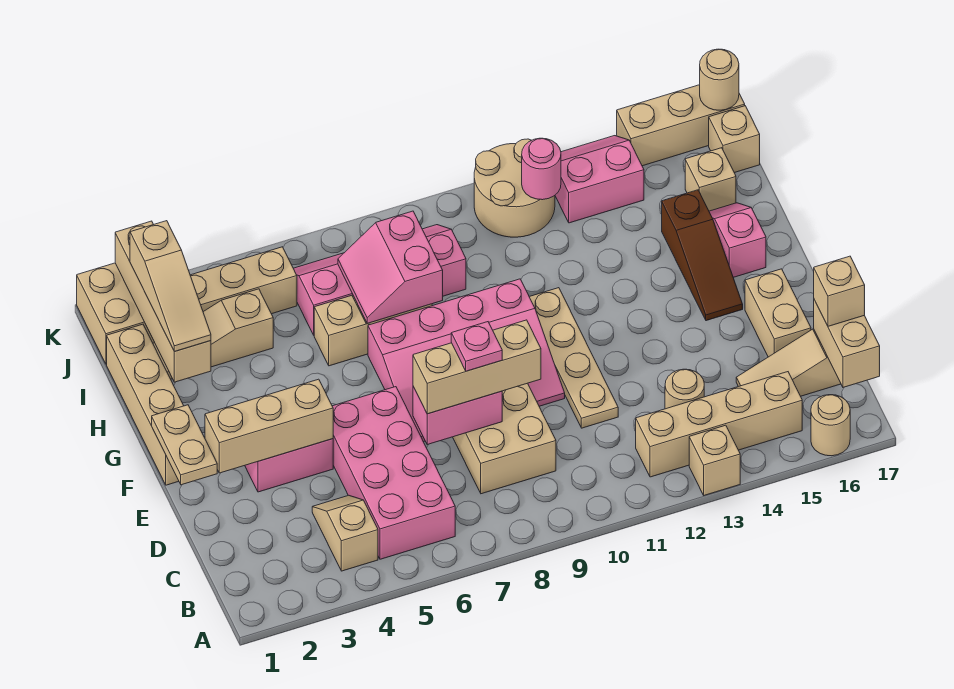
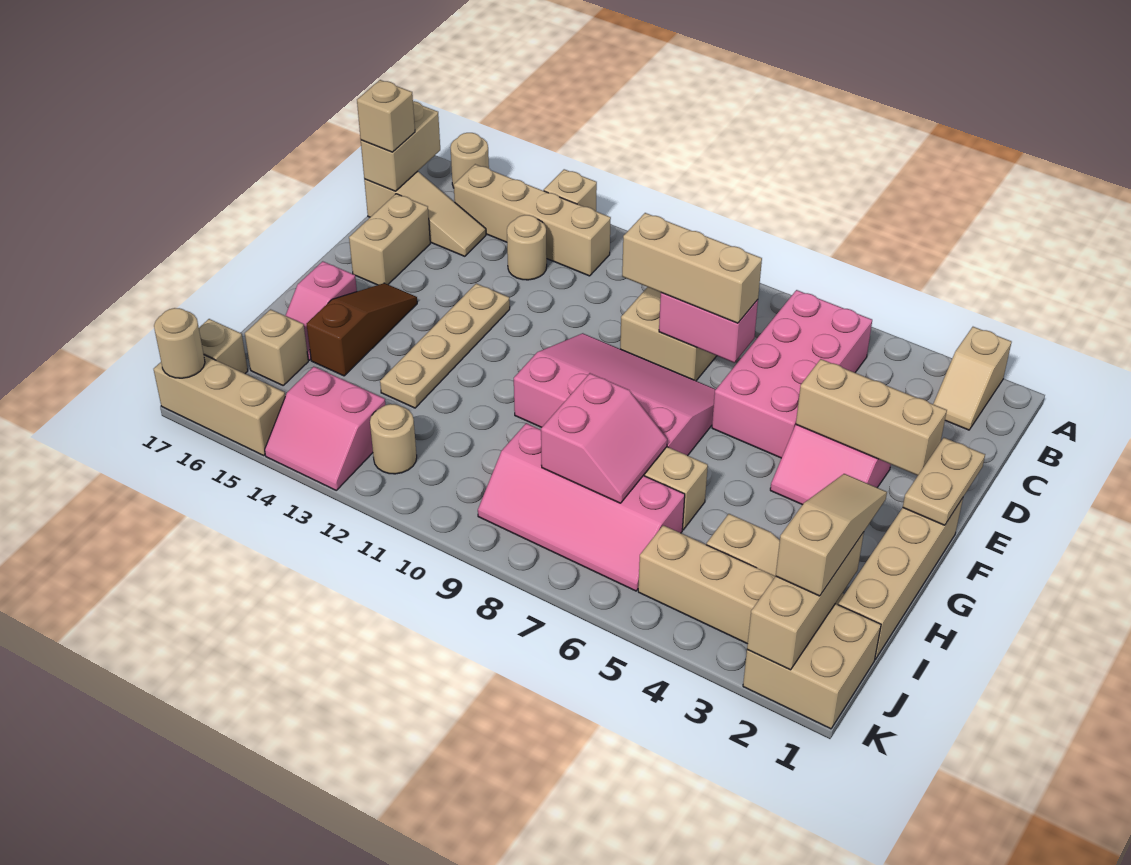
tan 1x2 slope [312,495,378,571] -> tan 1x2 slope moved to [933,327,1012,430]
pink 1x1 plate [451,322,502,371] -> none
tan 1x4 plate [529,288,618,428] -> tan 1x4 plate moved to [380,284,510,408]
tan 1x4 brick [115,221,211,382] -> tan 1x3 brick [747,532,864,670]
tan 2x2 round brick [474,139,555,237] -> tan 1x1 round brick [370,404,417,474]
pink 1x1 round brick [522,138,561,200] -> none

